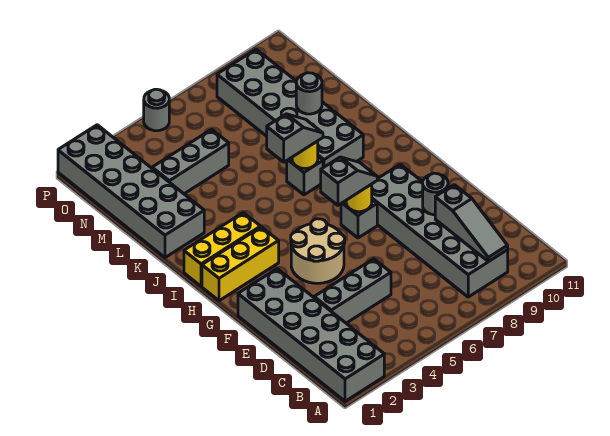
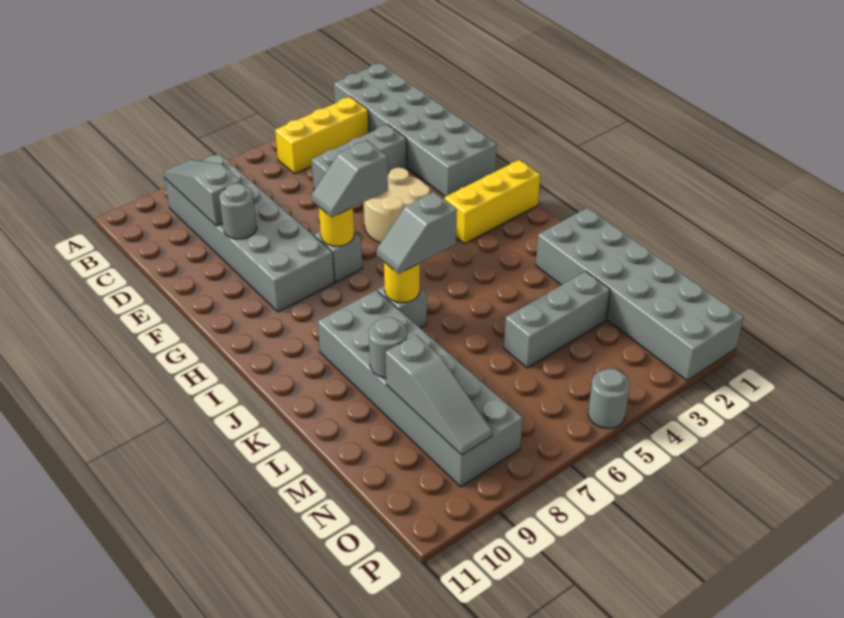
yellow 1x3 brick [184,213,261,286] -> yellow 1x3 brick moved to [275,97,369,174]
none -> grey 1x3 slope [386,335,492,455]

